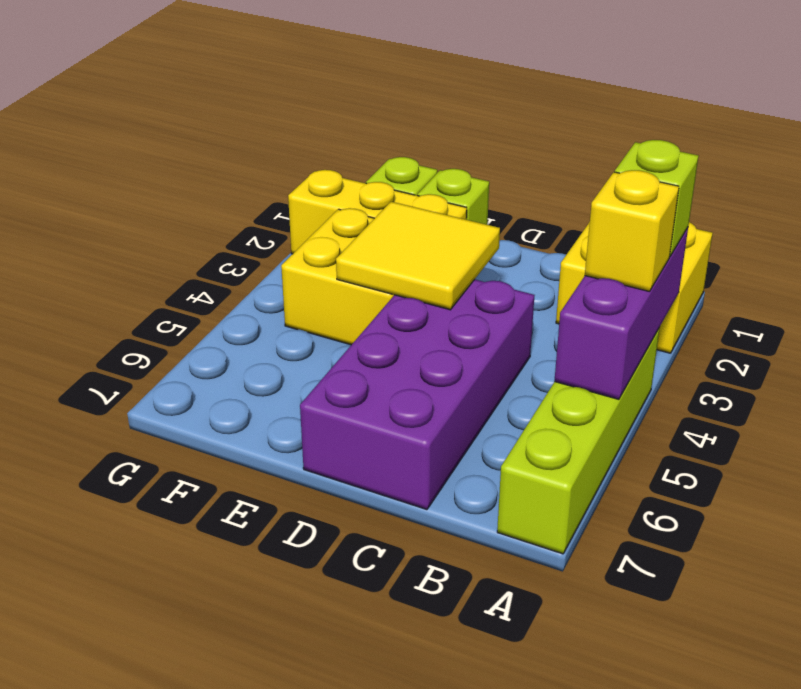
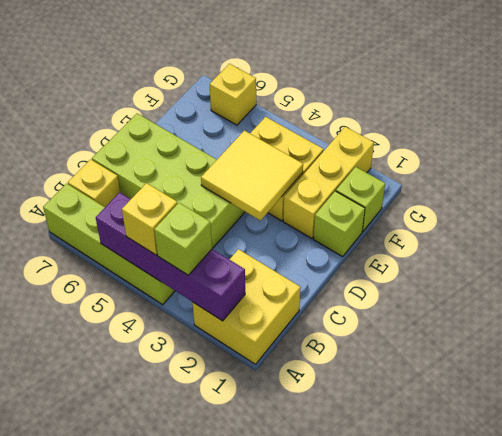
purple 1x3 brick [554,228,688,399] -> purple 1x4 brick [96,193,245,321]
none -> yellow 1x1 brick [68,159,120,207]
purple 2x4 brick [300,279,535,510] -> lime 2x4 brick [92,113,245,249]
none -> yellow 1x1 brick [210,64,256,125]

